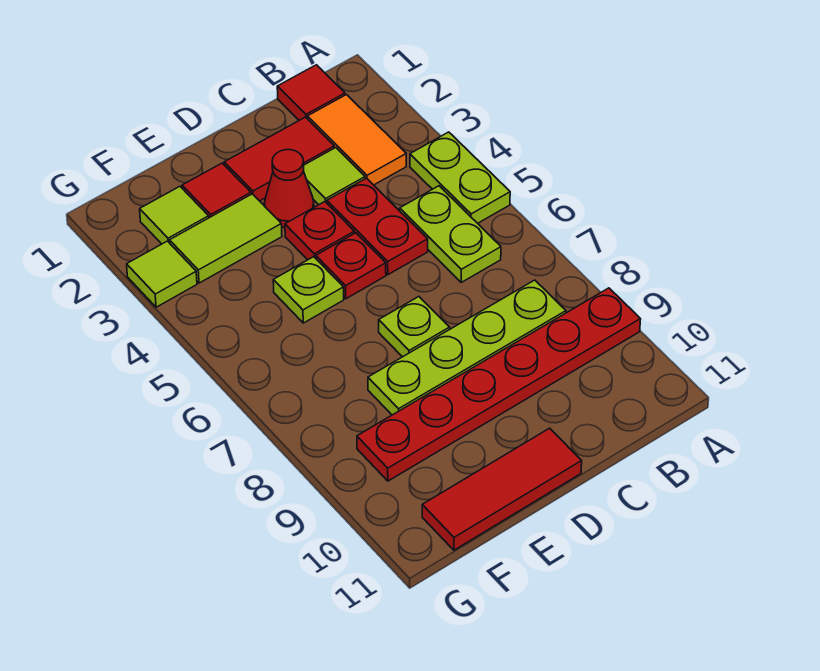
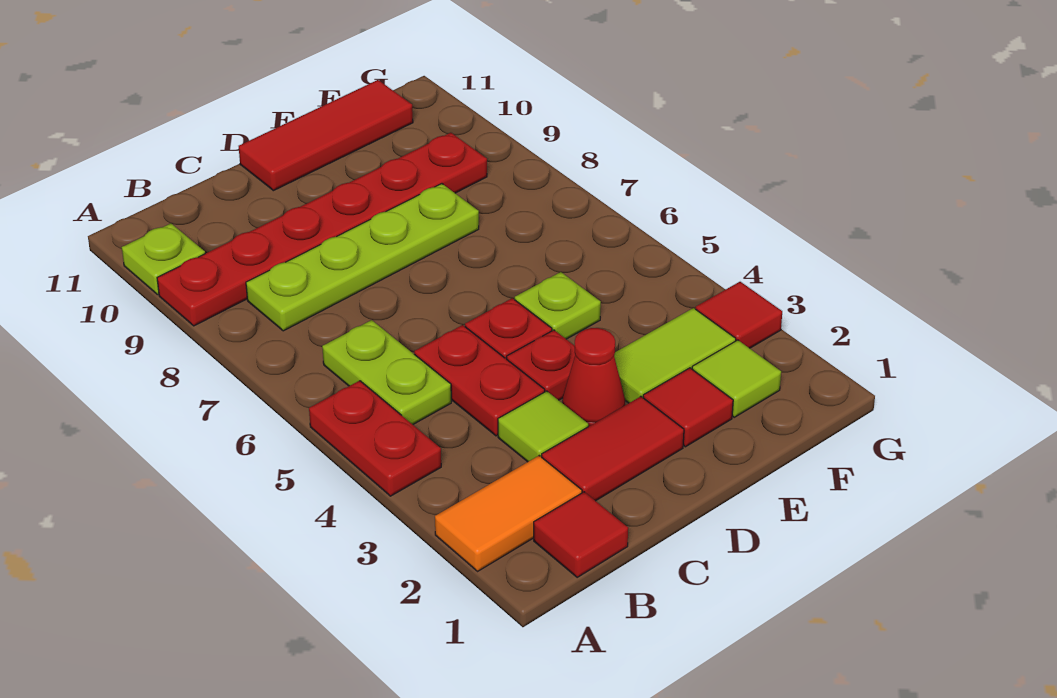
lime 1x2 plate [410,132,510,223] -> red 1x2 plate [309,381,441,496]
orange 1x2 tile [307,95,406,185] -> orange 1x2 tile turned to [435,456,582,571]
lime 1x1 plate [379,297,450,357] -> lime 1x1 plate moved to [122,223,205,295]
lime 1x1 tile [127,241,197,307] -> red 1x1 tile [696,282,782,348]

